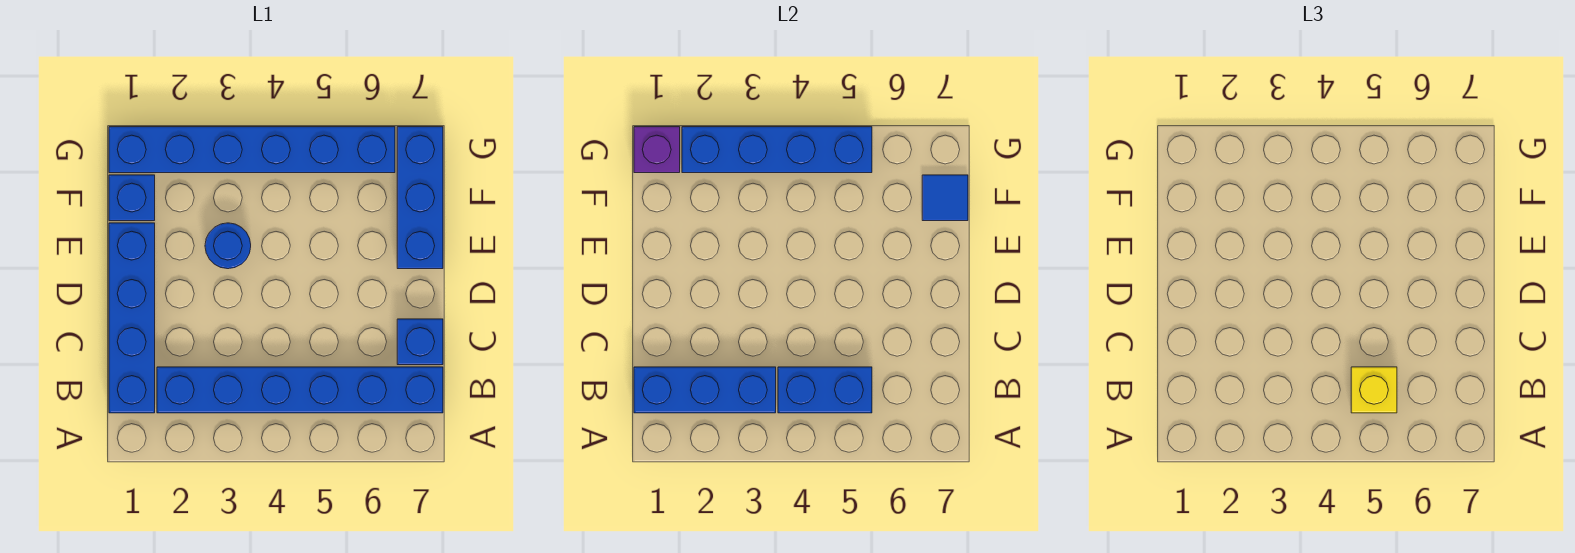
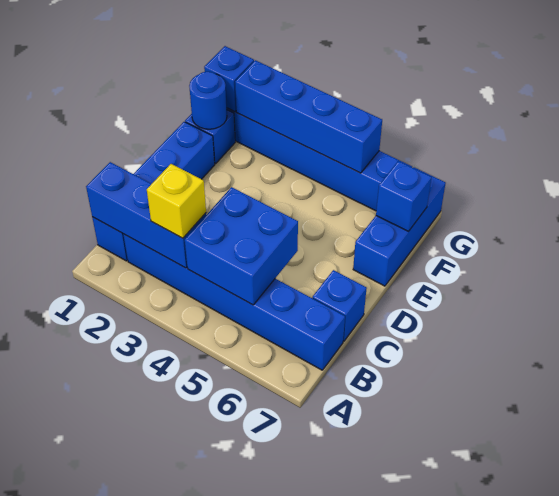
blue 1x2 brick [778,367,872,413] -> blue 2x2 brick [185,187,298,305]
yellow 1x1 brick [1351,367,1397,413] -> yellow 1x1 brick moved to [147,164,206,238]
blue 1x1 round brick [205,223,251,269] -> blue 1x1 round brick moved to [189,72,227,129]
blue 1x1 tile [922,175,968,221] -> blue 1x1 brick [376,161,432,231]
purple 1x1 brick [634,127,680,173] -> blue 1x1 brick [204,46,254,112]

